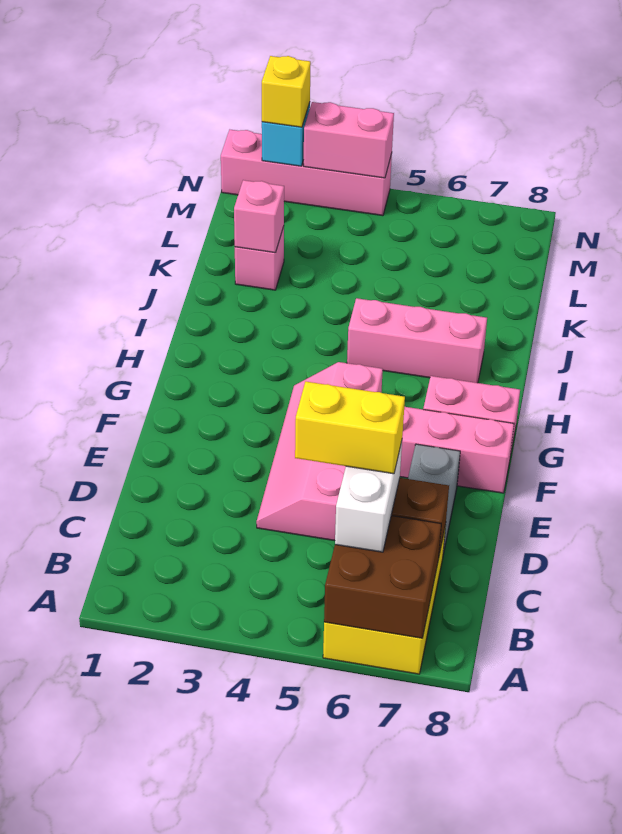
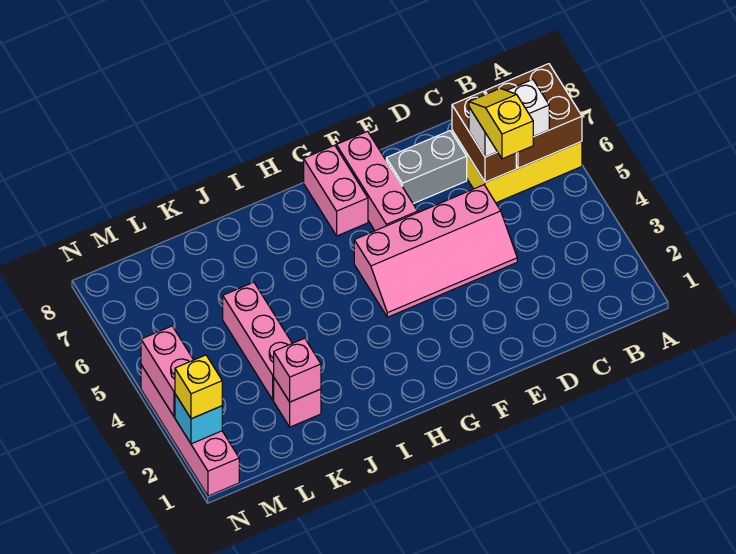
yellow 1x2 brick [295,381,405,474] -> yellow 1x2 slope [469,88,533,159]
pink 1x3 brick [347,298,487,383] -> pink 1x3 brick moved to [223,282,292,400]

